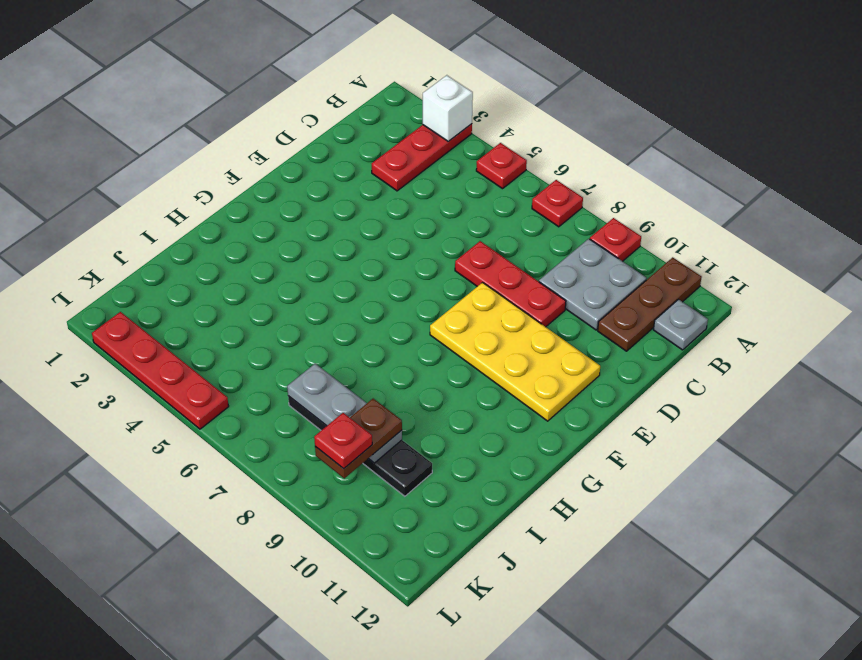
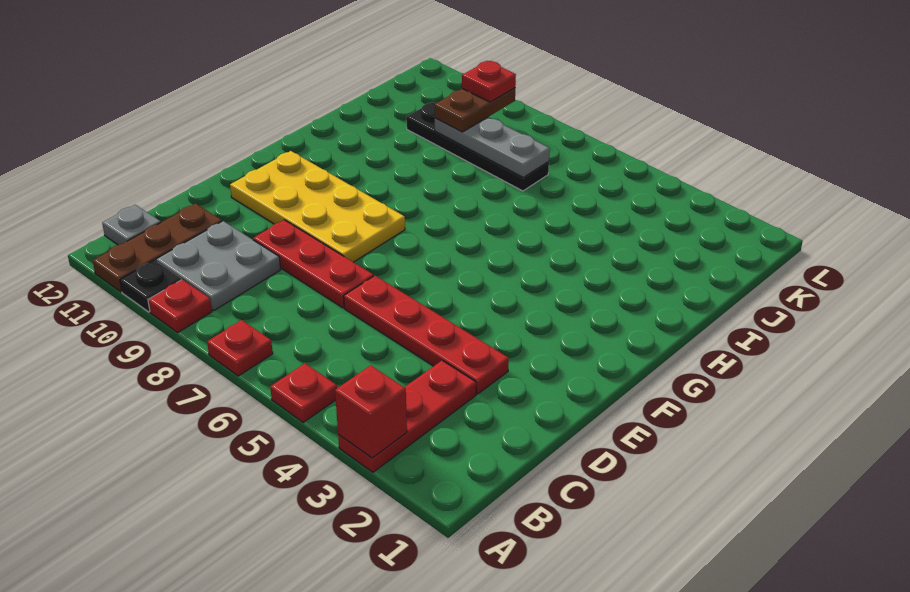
white 1x1 brick [423,75,473,141] -> red 1x1 brick [335,365,407,458]
none -> black 1x1 plate [120,260,181,312]
red 1x4 plate [92,312,229,429] -> red 1x4 plate moved to [344,276,509,394]

